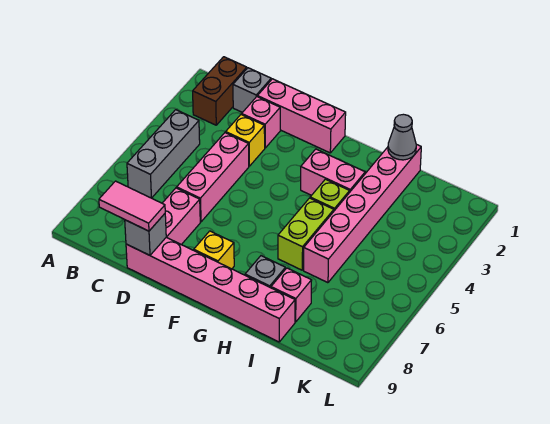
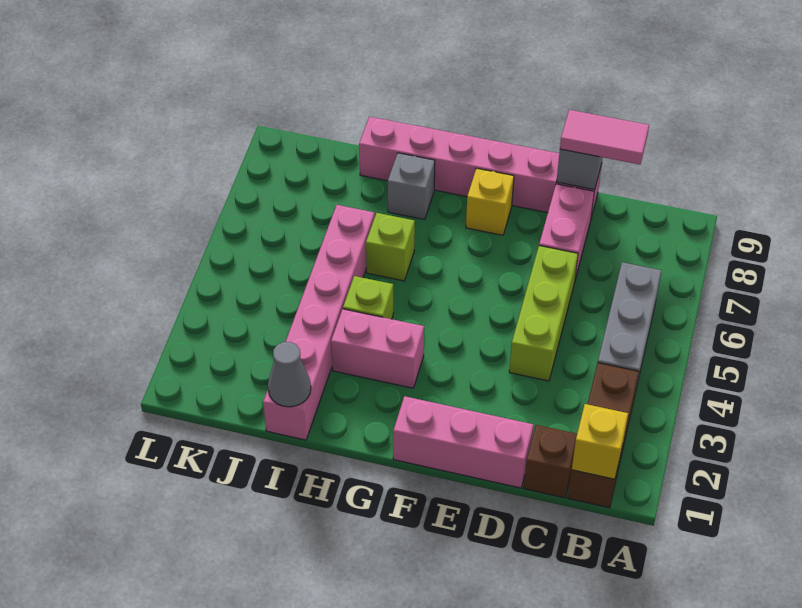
brown 1x2 brick [193,57,247,125] -> brown 1x3 brick [568,363,639,508]
grey 1x1 brick [233,68,271,112] -> brown 1x1 brick [524,425,577,498]
pink 1x1 brick [242,97,280,148] -> none
yellow 1x1 brick [226,114,265,166] -> yellow 1x1 brick moved to [572,404,628,479]
pink 1x3 brick [177,133,249,222] -> lime 1x3 brick [509,246,578,381]
lime 1x2 brick [278,198,334,270] -> lime 1x1 brick [366,213,415,281]
pink 1x1 brick [271,268,312,322] -> none

